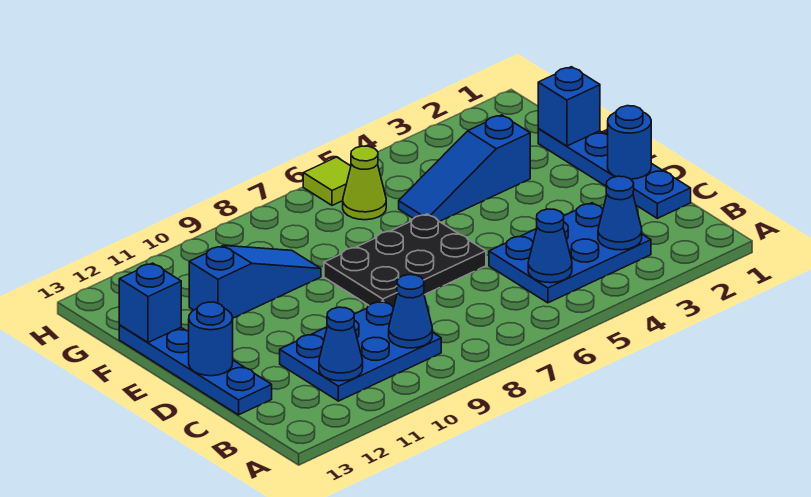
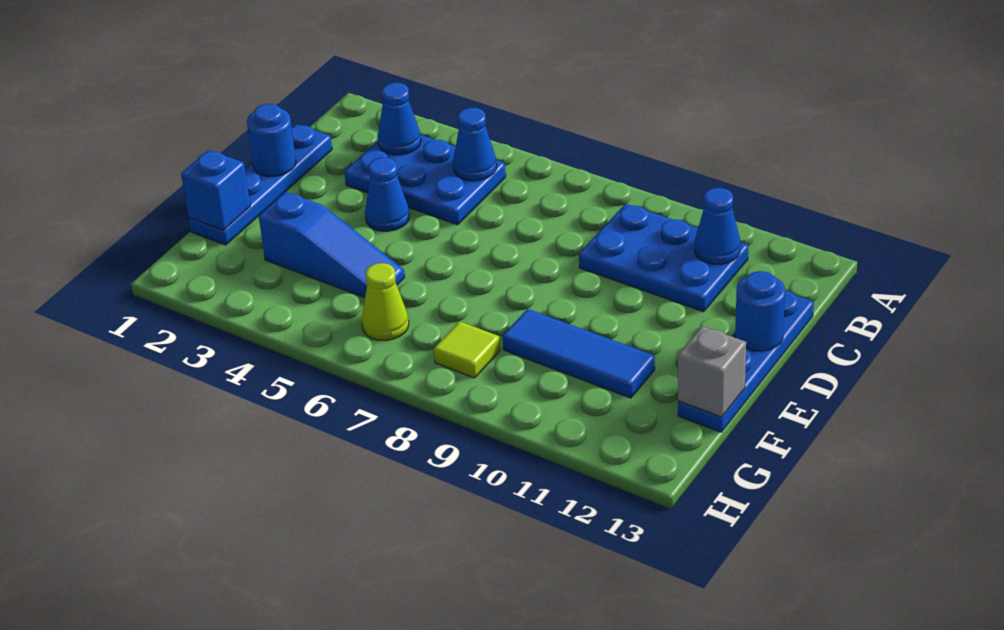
blue 1x1 cone [389,275,432,348] -> blue 1x1 cone moved to [365,158,409,231]
black 2x3 plate [324,214,486,308] -> none
blue 1x3 slope [189,245,321,318] -> blue 1x3 tile [503,309,655,398]
blue 1x1 brick [119,263,181,343] -> grey 1x1 brick [678,326,746,417]
lime 1x1 tile [303,157,351,205] -> lime 1x1 tile moved to [434,321,500,378]

